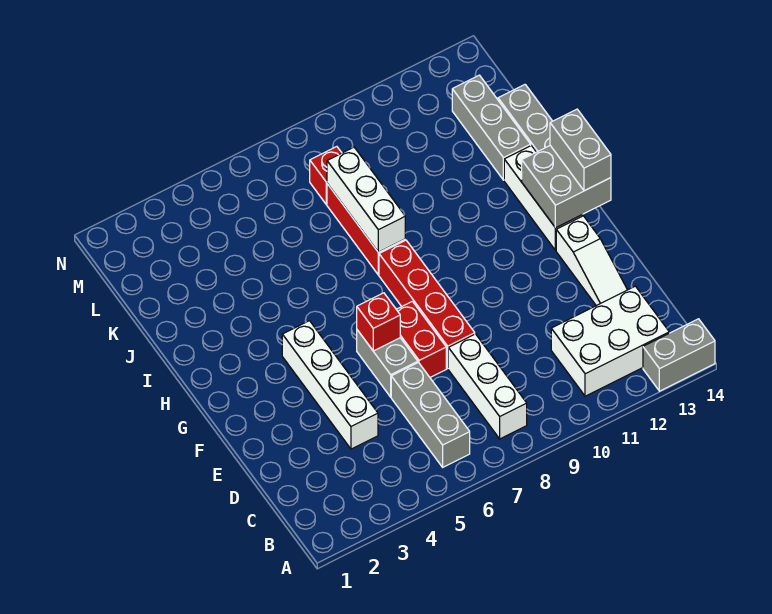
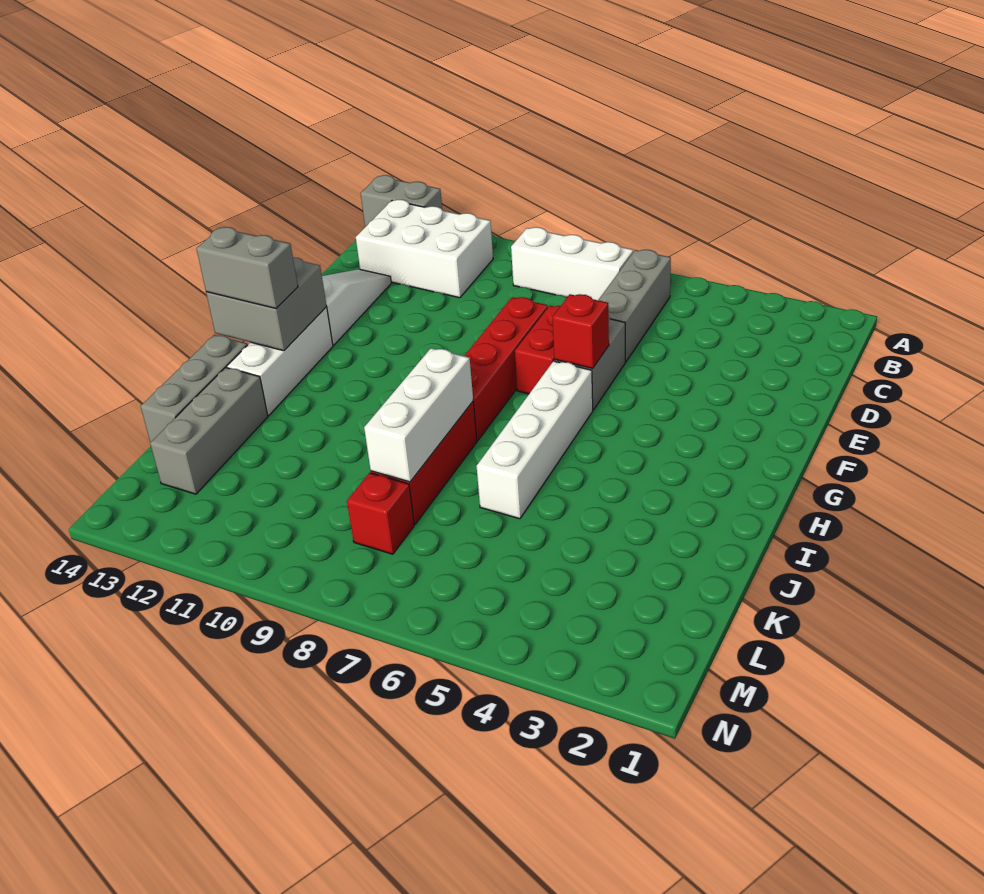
white 1x3 brick [448,334,527,439] -> white 1x3 brick turned to [511,227,633,300]
white 1x4 brick [282,321,378,449] -> white 1x4 brick moved to [477,361,593,519]
grey 1x2 brick [550,109,611,191] -> grey 1x2 brick turned to [196,227,298,308]

